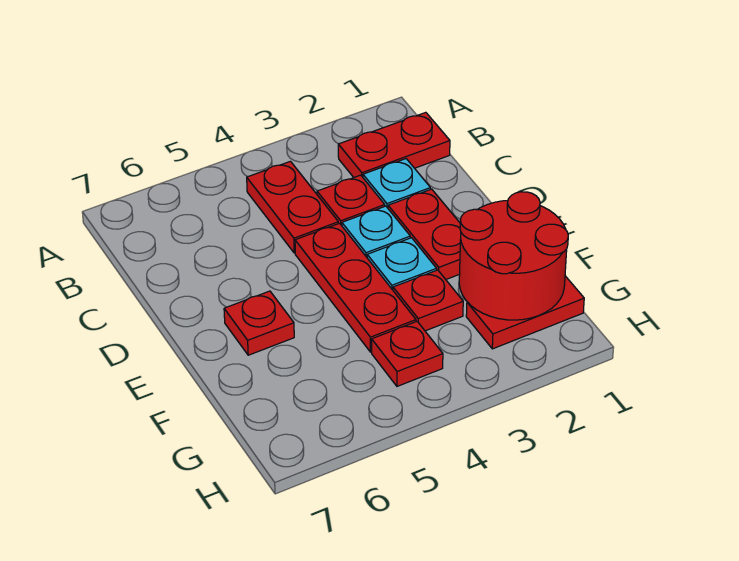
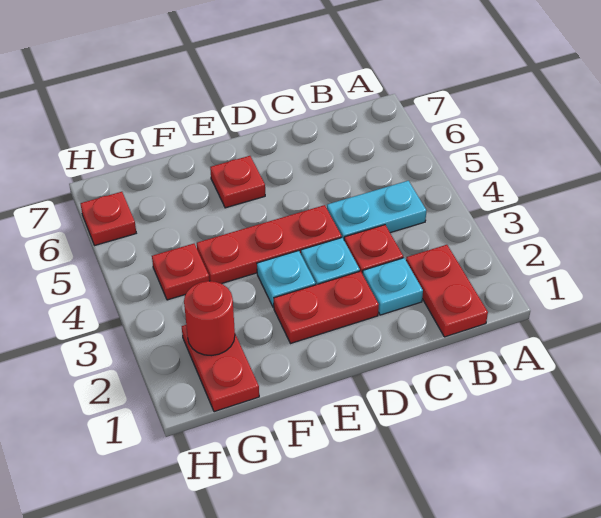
red 1x2 plate [247,161,338,253] -> cyan 1x2 plate [327,181,427,239]
red 2x2 round brick [459,192,568,320] -> red 1x1 round brick [184,281,235,356]
red 1x1 plate [393,270,463,331] -> red 1x1 plate moved to [80,192,136,245]

